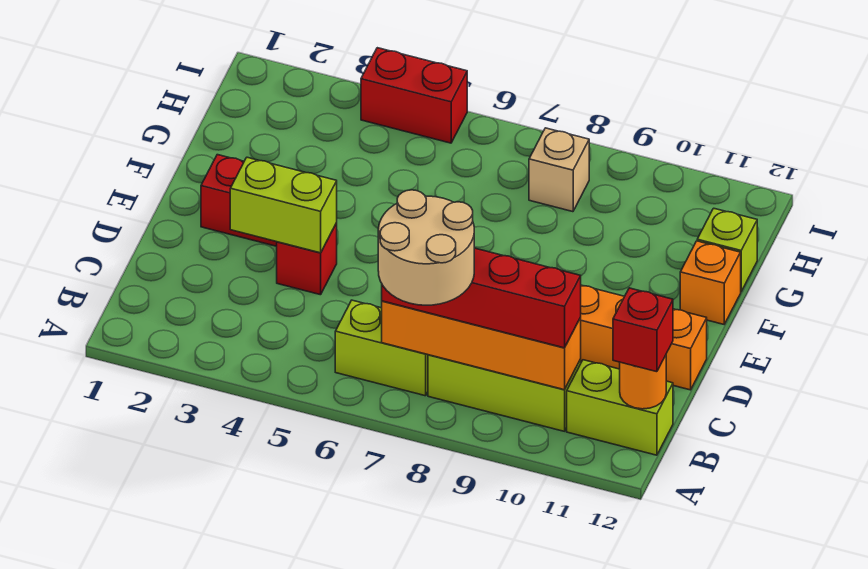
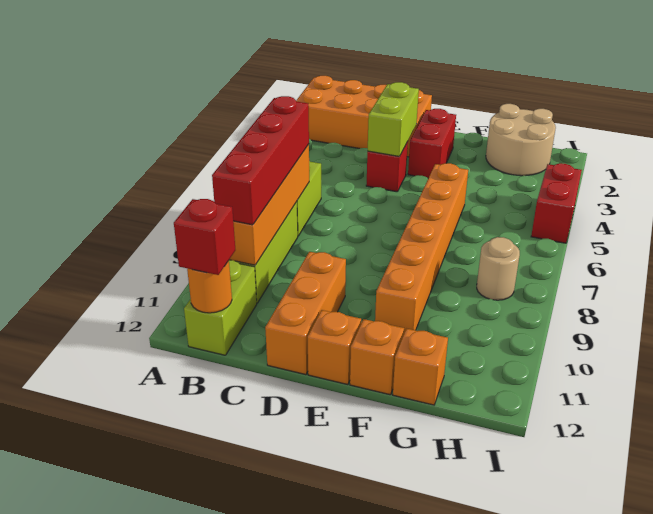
none -> orange 2x4 brick [296,76,432,157]
tan 2x2 round brick [378,190,474,305] -> tan 2x2 round brick moved to [486,104,556,176]
none -> orange 1x1 brick [308,310,361,385]
none -> orange 1x6 brick [375,163,468,333]
lime 1x1 brick [697,208,757,291] -> orange 1x1 brick [393,329,448,405]
tan 1x1 brick [529,128,589,212] -> tan 1x1 round brick [477,237,520,300]

